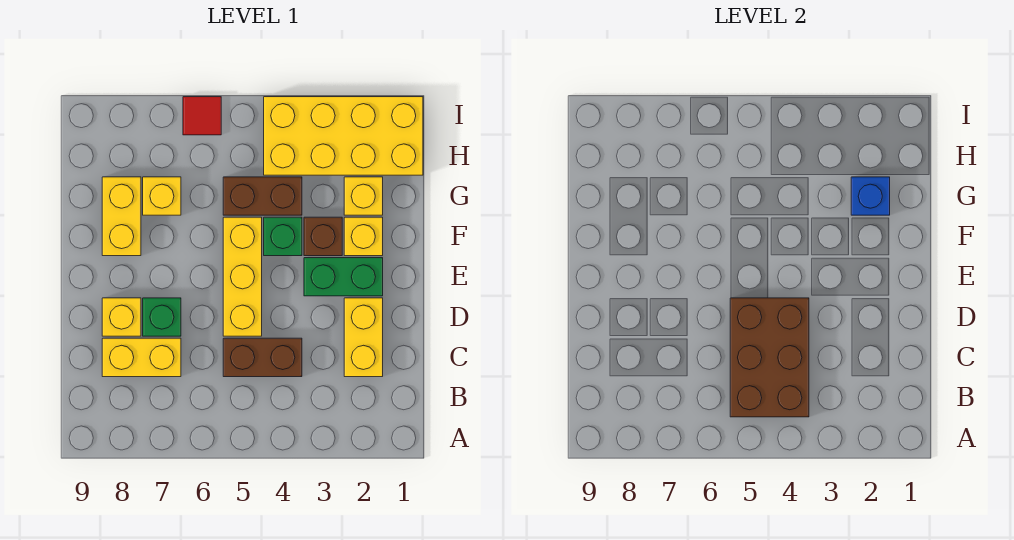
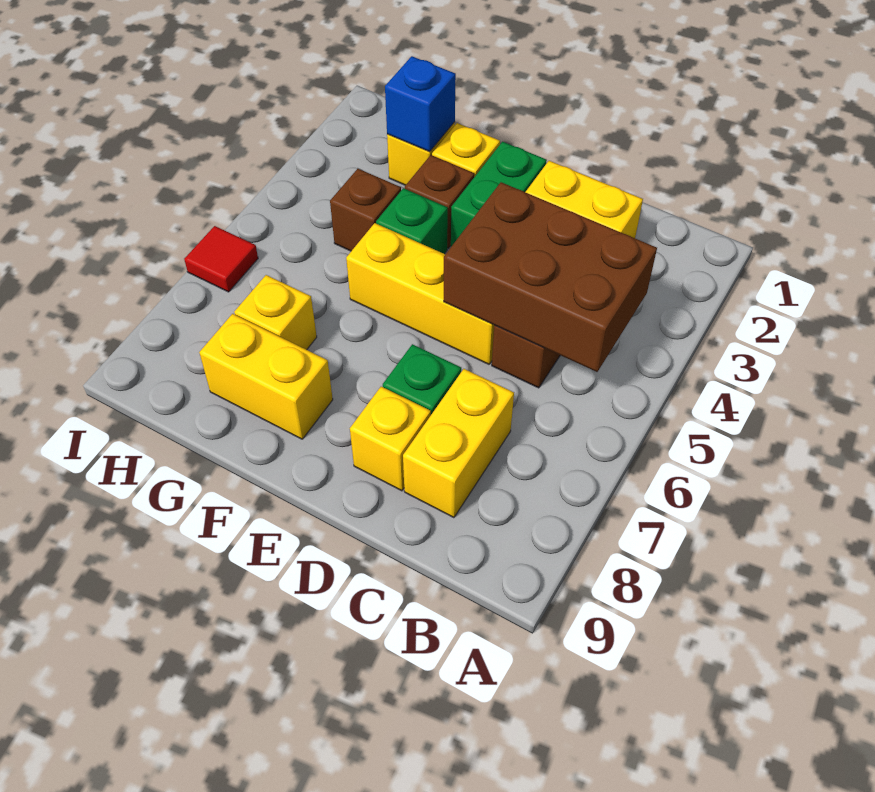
brown 1x2 brick [223,177,302,215] -> brown 1x1 brick [330,169,401,251]
yellow 2x4 brick [264,97,423,175] -> none

